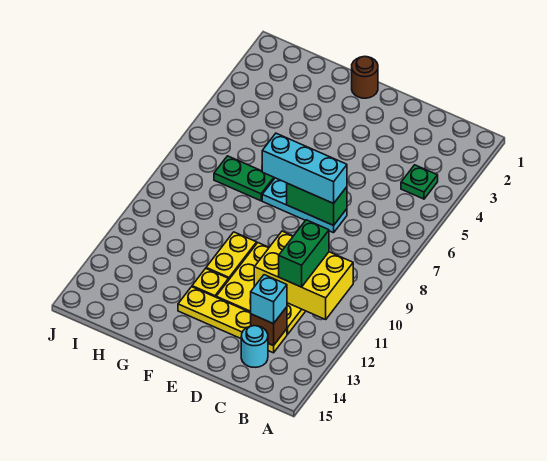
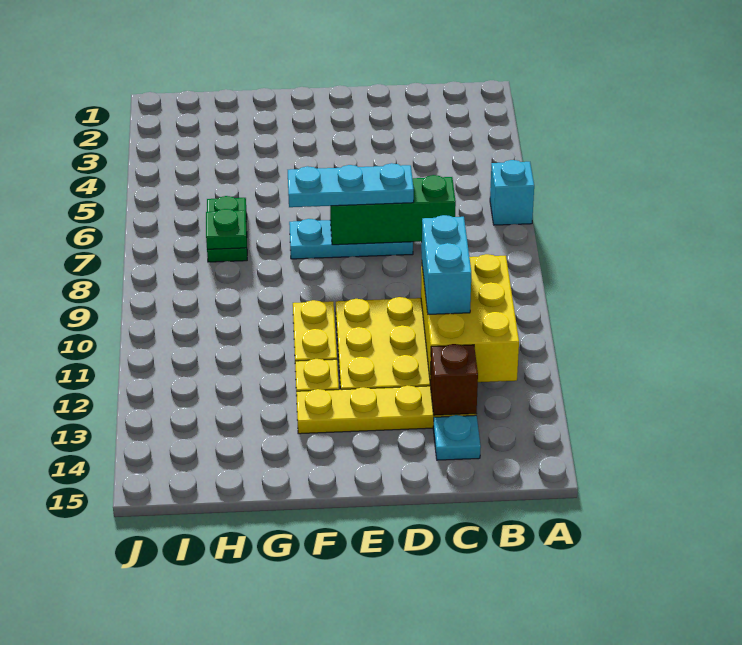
green 1x1 plate [401,165,438,199] -> green 1x1 plate moved to [206,209,247,249]
yellow 2x3 brick [254,231,353,319] -> yellow 2x3 brick turned to [421,254,519,382]
green 1x2 brick [279,220,329,287] -> cyan 1x2 brick [422,215,471,314]
cyan 1x1 brick [251,275,287,324] -> cyan 1x1 brick moved to [490,160,534,225]
cyan 1x1 round brick [241,326,268,367] -> cyan 1x1 plate [433,415,481,460]
green 1x2 brick [287,183,347,225] -> green 1x3 brick [330,175,456,245]
cyan 1x3 brick [262,133,347,203] -> cyan 1x3 plate [288,163,414,207]
brown 1x1 round brick [352,56,378,98] -> none
green 1x2 plate [214,156,275,201] -> green 1x2 plate turned to [207,196,247,262]

